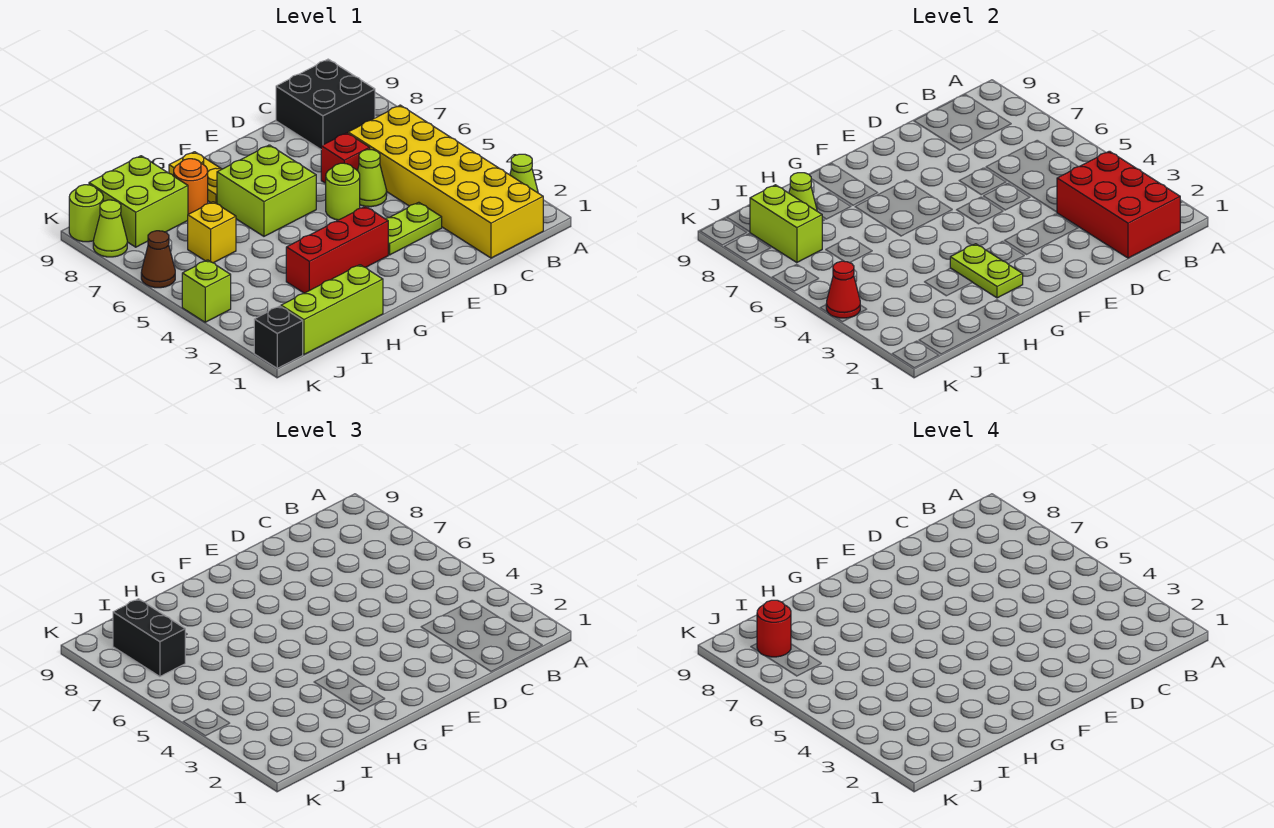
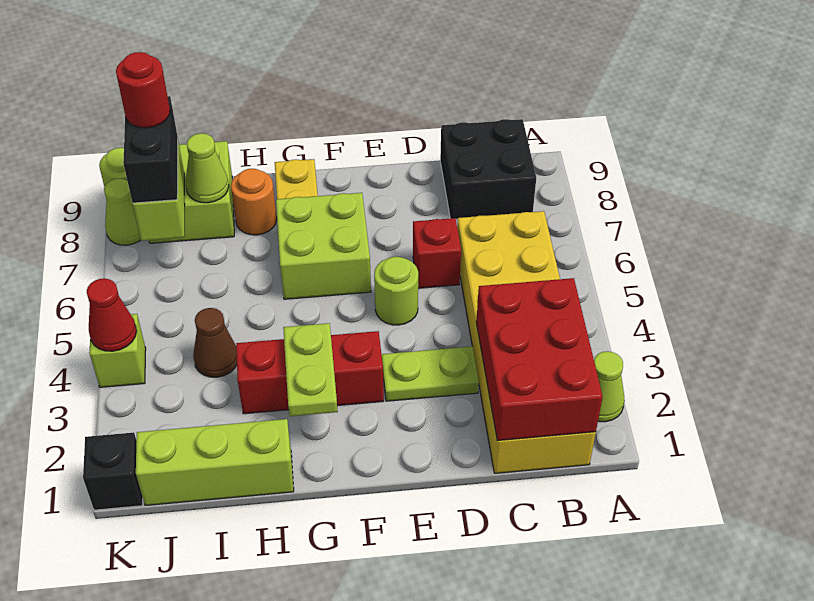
lime 1x1 cone [358,150,387,207] -> none
yellow 1x1 brick [188,202,236,263] -> none
brown 1x1 cone [141,231,175,288] -> brown 1x1 cone moved to [193,308,237,377]

